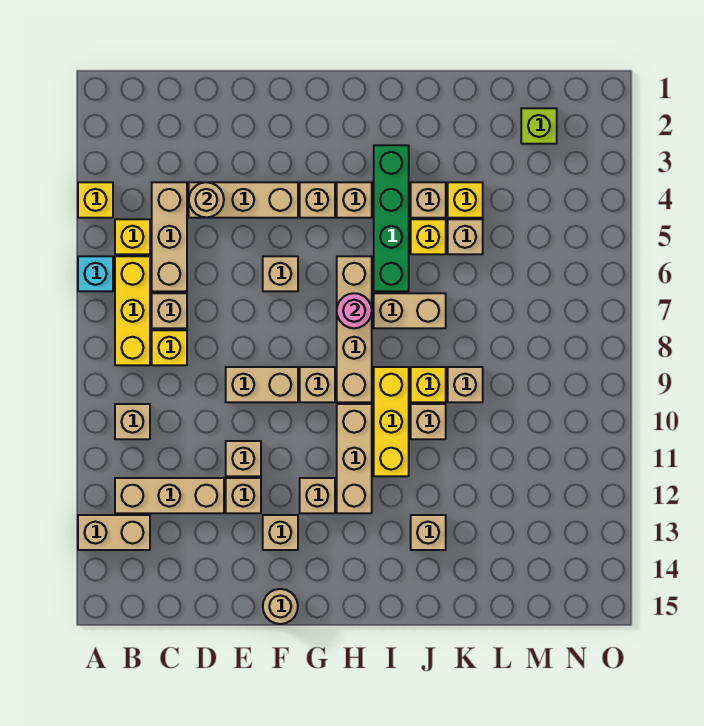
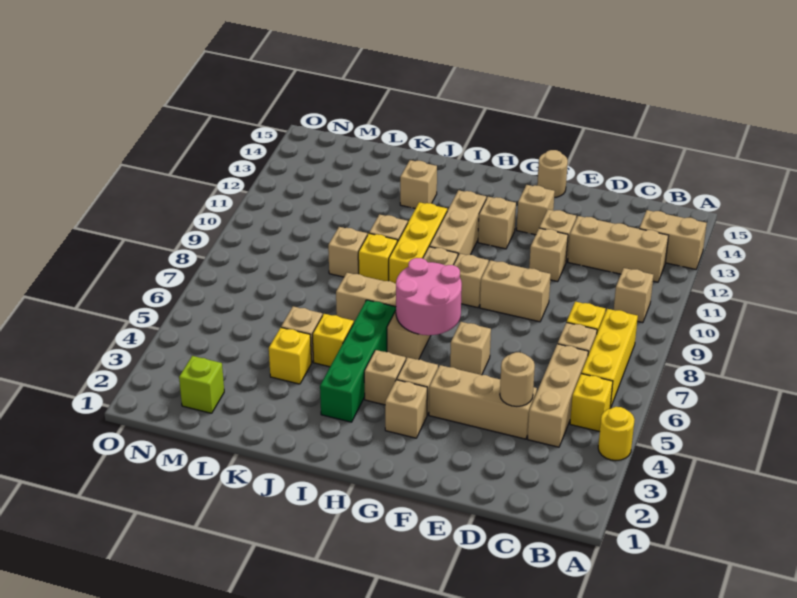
yellow 1x1 brick [78,182,113,218] -> yellow 1x1 round brick [598,407,635,461]
cyan 1x1 brick [78,256,113,291] -> none
pink 1x1 round brick [337,293,372,328] -> pink 2x2 round brick [396,258,462,335]
tan 1x1 brick [411,182,446,218] -> tan 1x1 brick moved to [385,380,427,438]

